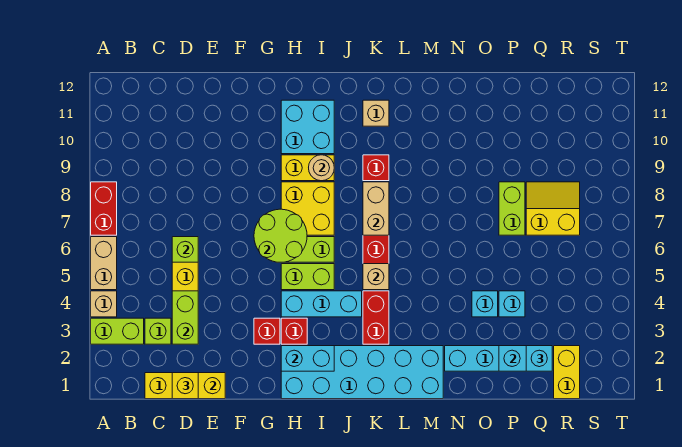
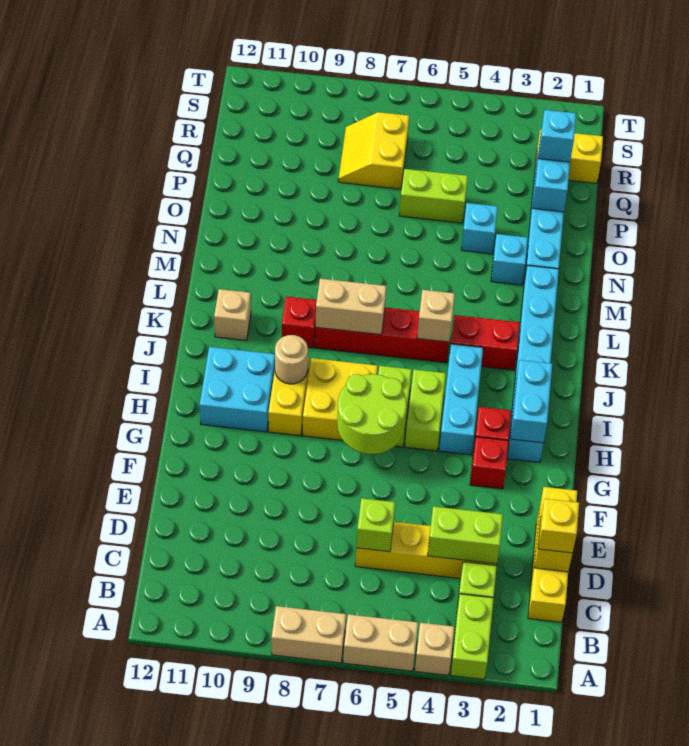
red 1x2 brick [91,182,117,235] -> tan 1x2 brick [272,606,346,663]
cyan 2x6 brick [281,346,443,399] -> cyan 1x6 brick [507,266,559,462]
cyan 1x1 brick [499,291,525,317] -> cyan 1x1 brick moved to [491,234,528,285]
lime 1x2 brick [499,182,525,235] -> lime 1x2 brick moved to [399,169,468,223]

